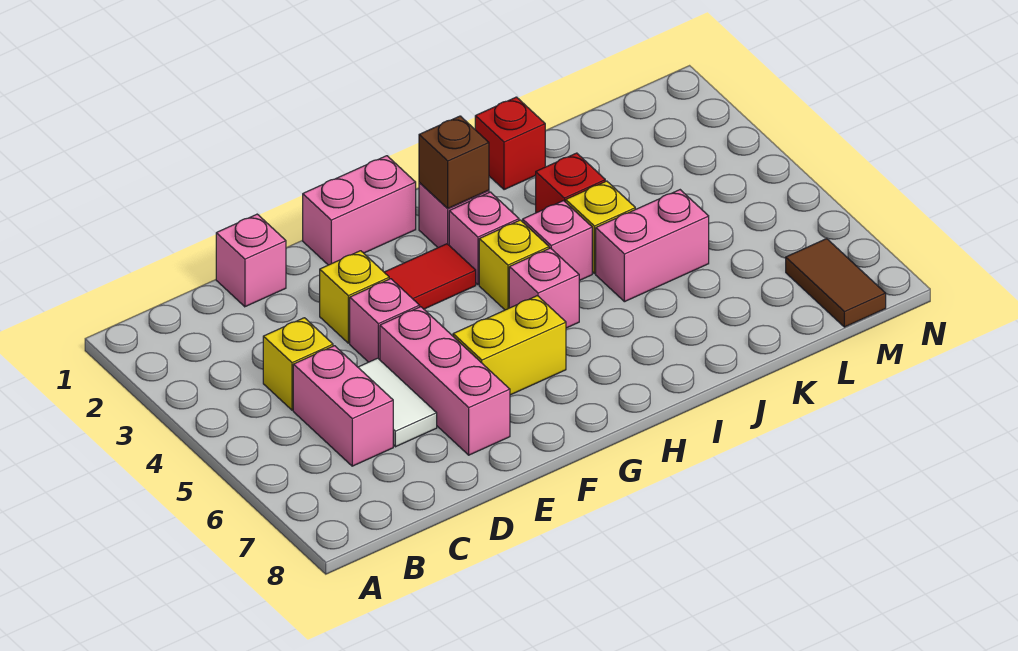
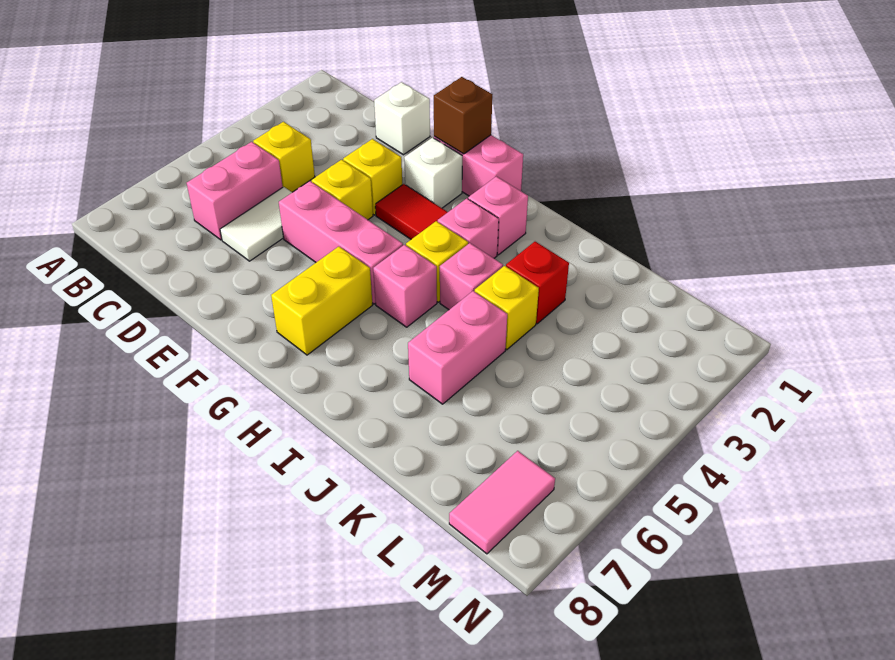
pink 1x1 brick [216,214,286,307] -> white 1x1 brick [374,82,430,155]
pink 1x1 brick [350,279,420,362] -> yellow 1x1 brick [311,160,373,220]
pink 1x3 brick [380,307,510,455] -> pink 1x3 brick turned to [279,181,403,304]
none -> white 1x1 brick [404,137,462,208]
yellow 1x2 brick [453,296,566,395] -> yellow 1x2 brick turned to [271,247,373,355]
brown 1x1 brick [419,116,489,208] -> brown 1x1 brick moved to [434,77,493,154]
red 1x1 brick [475,97,545,190] -> none
pink 1x2 brick [596,190,709,302] -> pink 1x2 brick turned to [408,291,507,404]
brown 1x2 tile [786,239,886,327] -> pink 1x2 tile [449,451,555,554]

